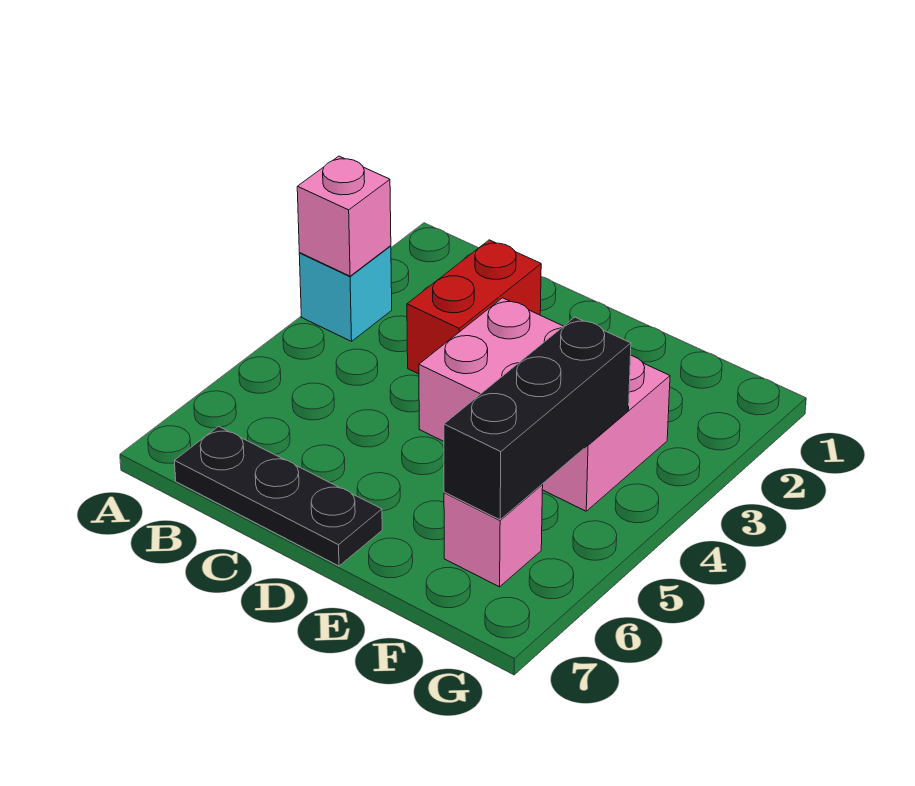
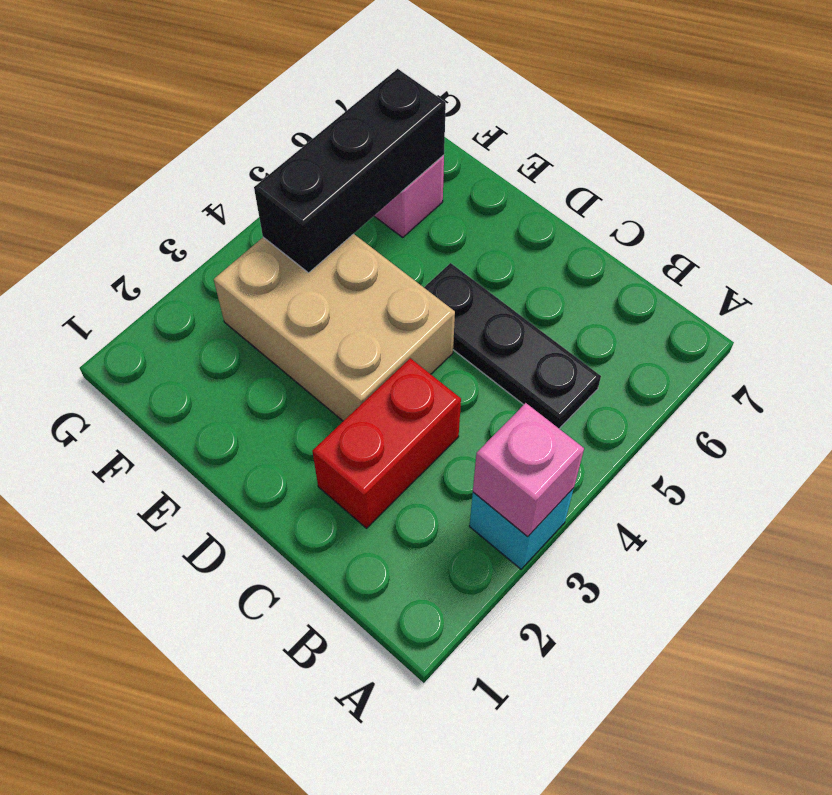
black 1x3 plate [175,426,382,566] -> black 1x3 plate moved to [424,263,601,429]
pink 2x3 brick [419,298,670,511] -> tan 2x3 brick [214,234,455,421]

